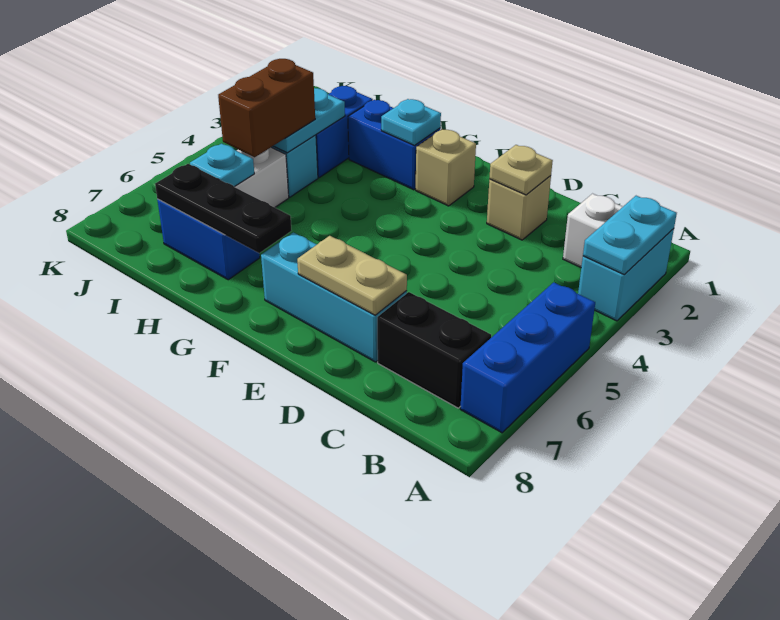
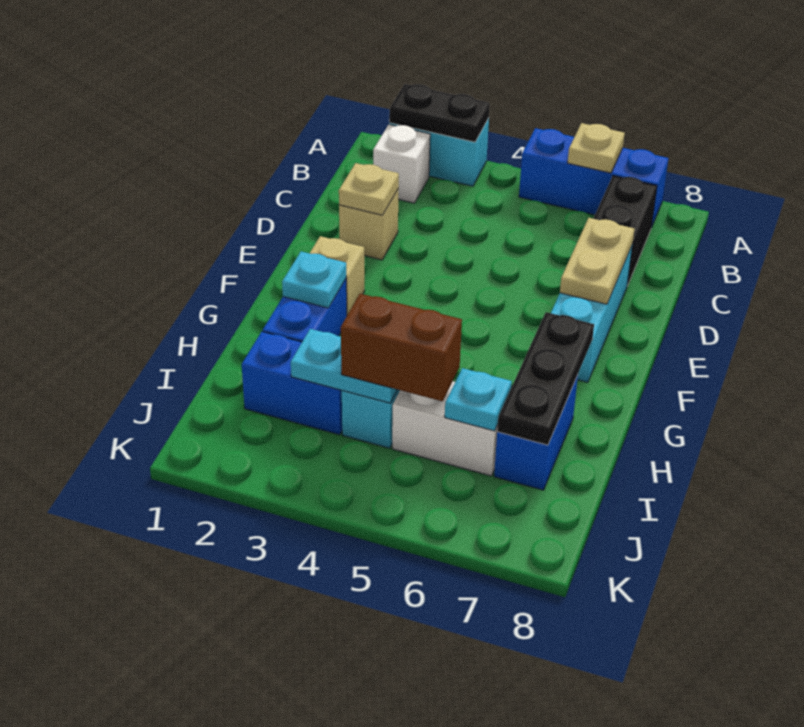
cyan 1x2 plate [583,196,677,275] -> black 1x2 plate [389,84,490,142]
none -> tan 1x1 plate [568,123,625,173]

